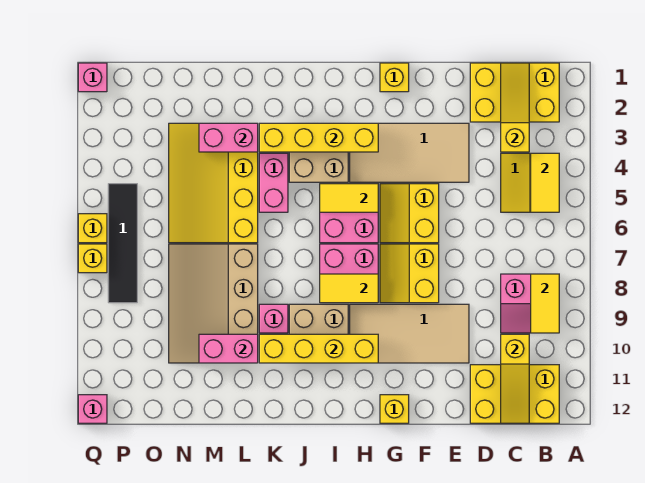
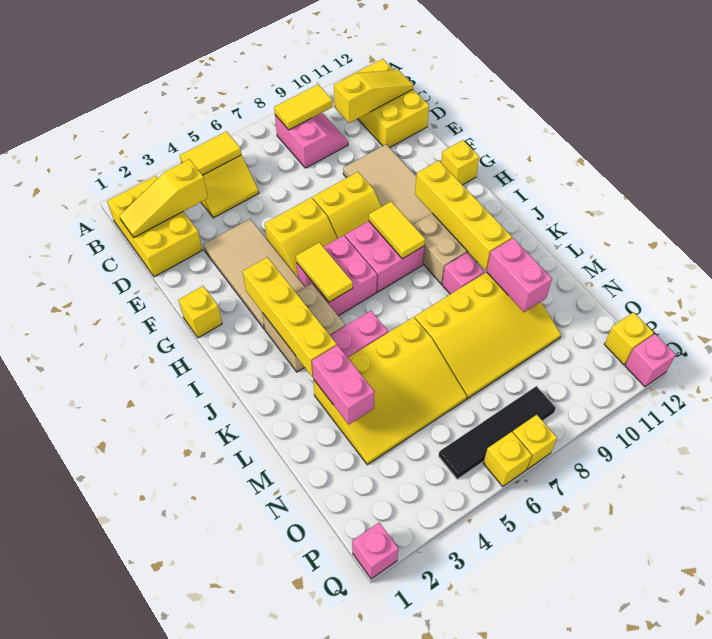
tan 3x4 slope [169,244,258,363] -> yellow 3x4 slope [415,272,561,398]
none -> yellow 1x1 brick [604,312,654,365]

